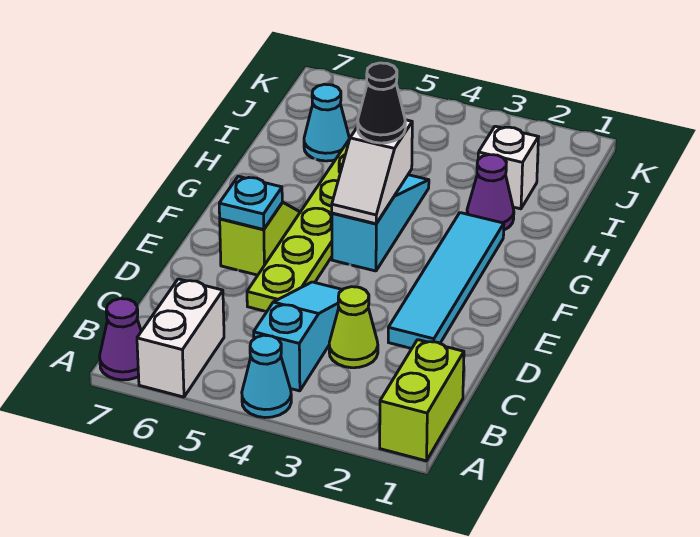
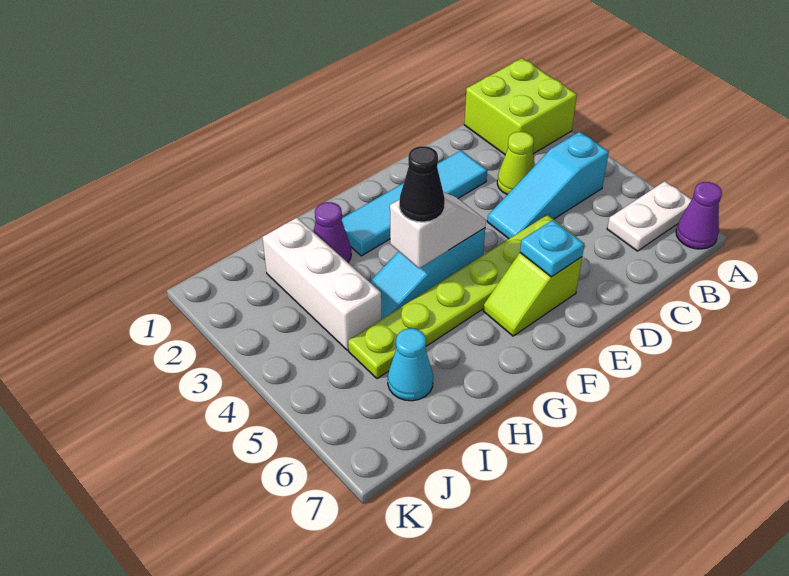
lime 1x2 brick [380,340,464,461] -> lime 2x2 brick [464,58,577,155]
cyan 1x1 cone [242,335,291,418] -> none
white 1x2 brick [137,279,224,397] -> white 1x2 plate [607,181,692,251]
white 1x1 brick [478,126,538,209] -> white 1x3 brick [262,218,381,350]

